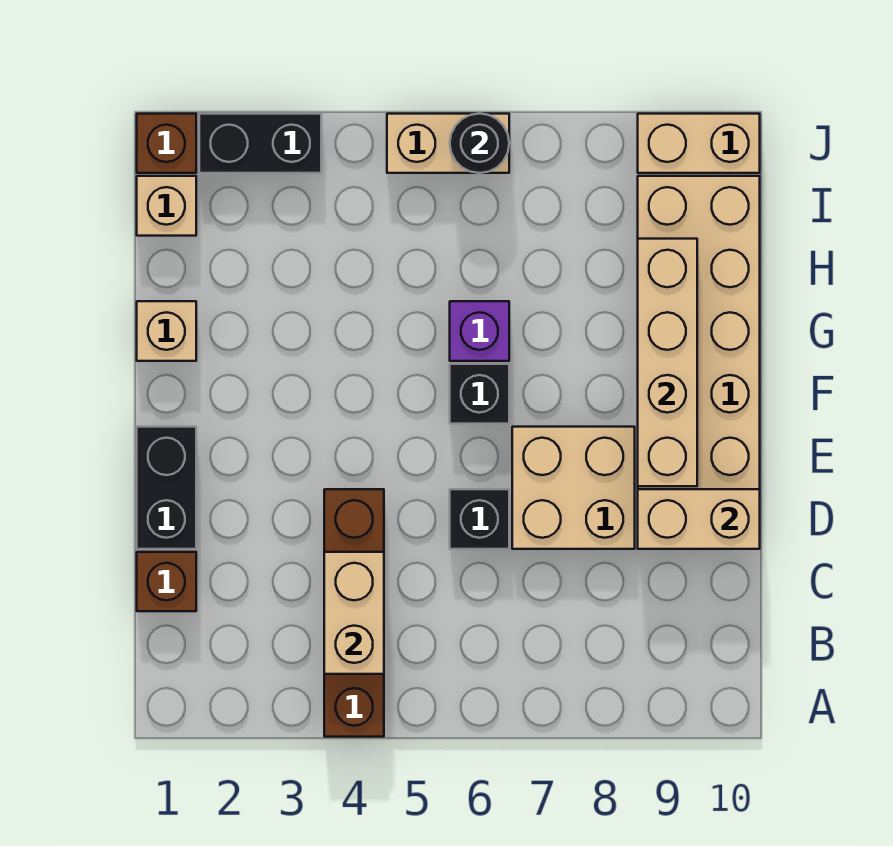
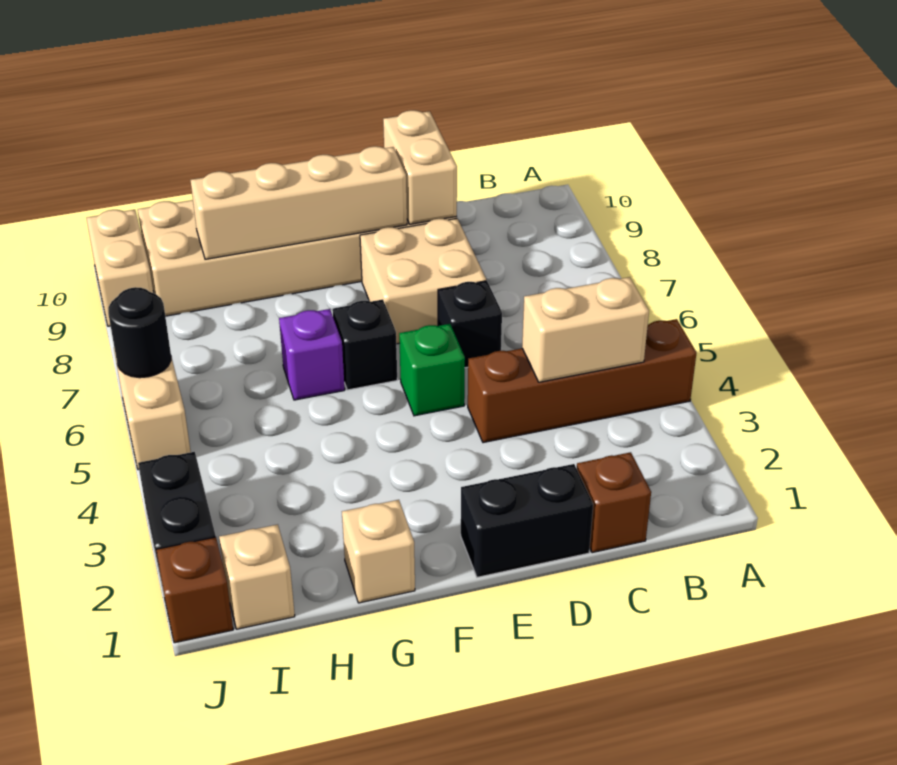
none -> green 1x1 brick [399,324,465,416]

